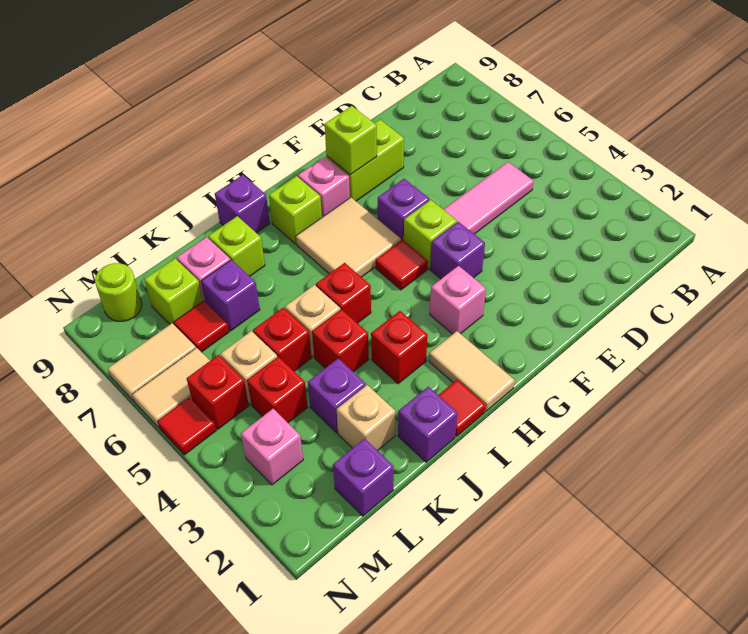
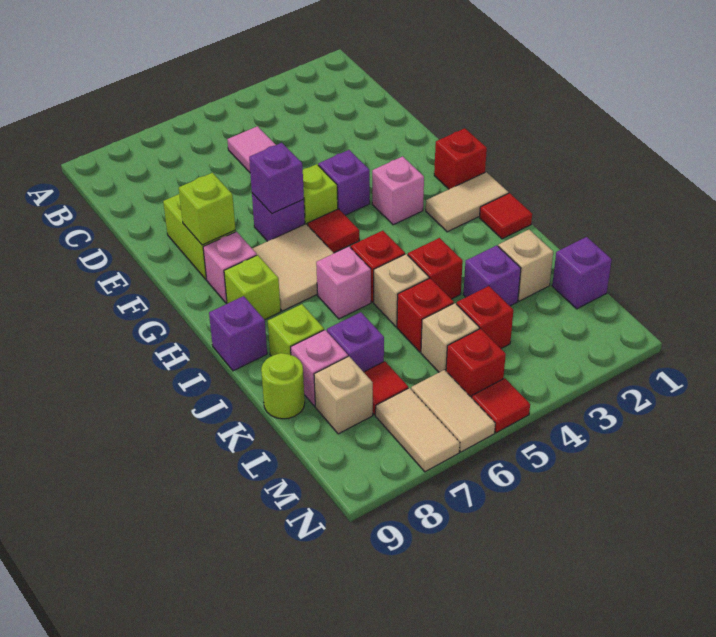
red 1x1 brick [371,311,428,384] -> red 1x1 brick moved to [434,128,487,189]
purple 1x1 brick [398,387,458,462] -> purple 1x1 brick moved to [249,143,304,213]
lime 1x1 brick [144,259,203,324] -> tan 1x1 brick [314,356,373,434]
pink 1x1 brick [241,409,303,485] -> pink 1x1 brick moved to [316,247,371,319]
lime 1x1 round brick [95,263,142,321] -> lime 1x1 round brick moved to [261,353,305,419]

